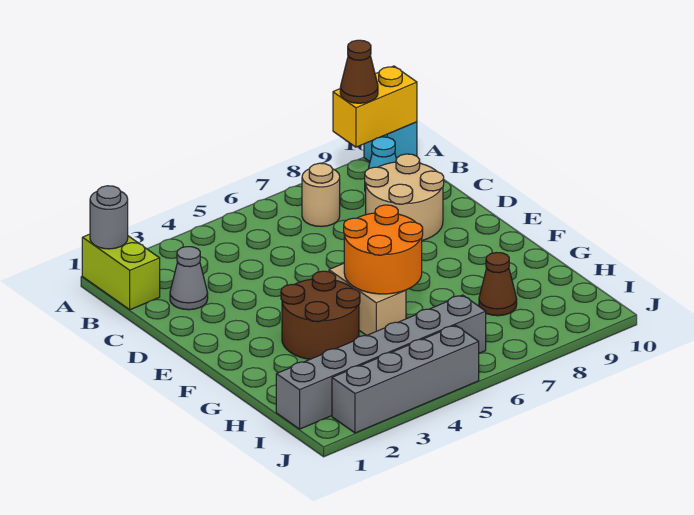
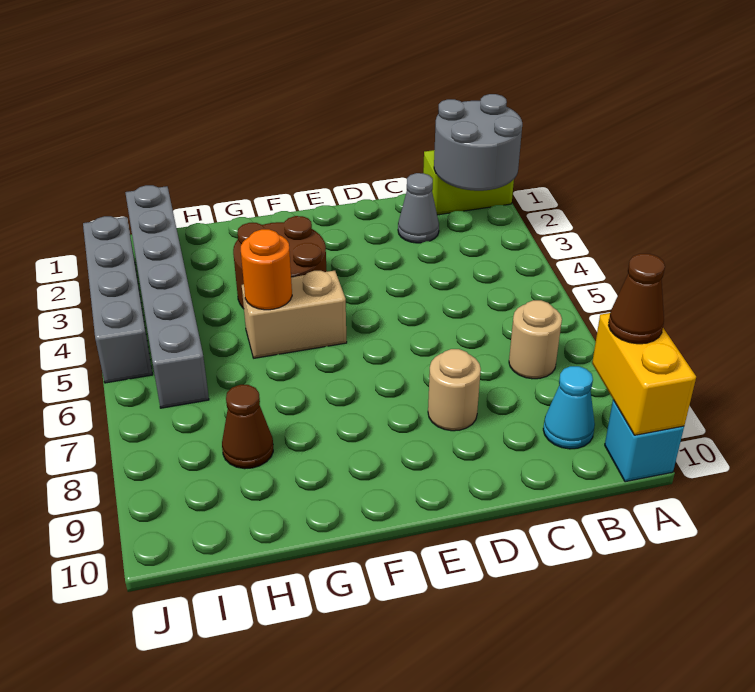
grey 1x1 round brick [90,186,128,249] -> grey 2x2 round brick [434,94,522,191]
tan 2x2 round brick [365,154,444,241] -> tan 1x1 round brick [428,349,481,431]
orange 2x2 round brick [344,205,423,294] -> orange 1x1 round brick [241,229,292,310]

